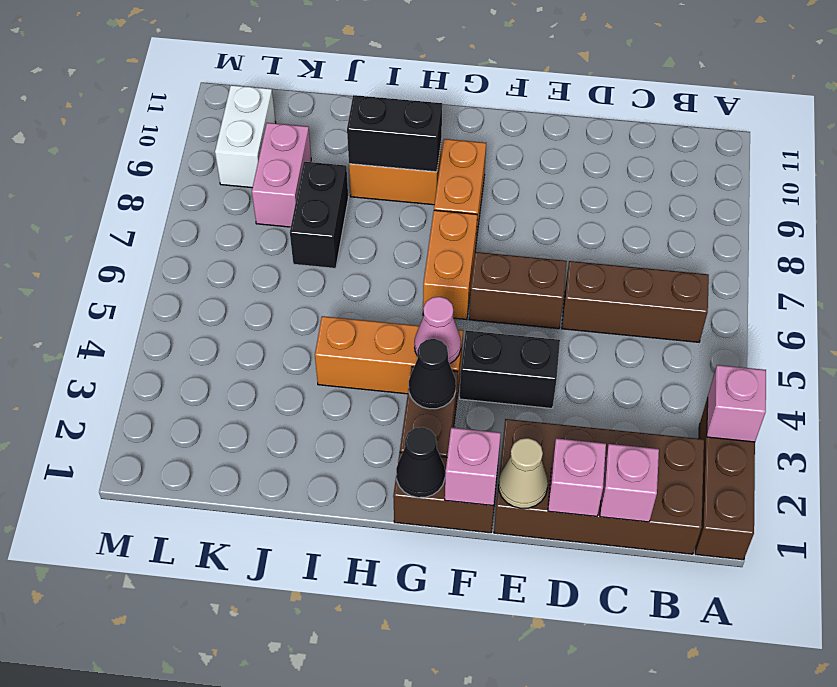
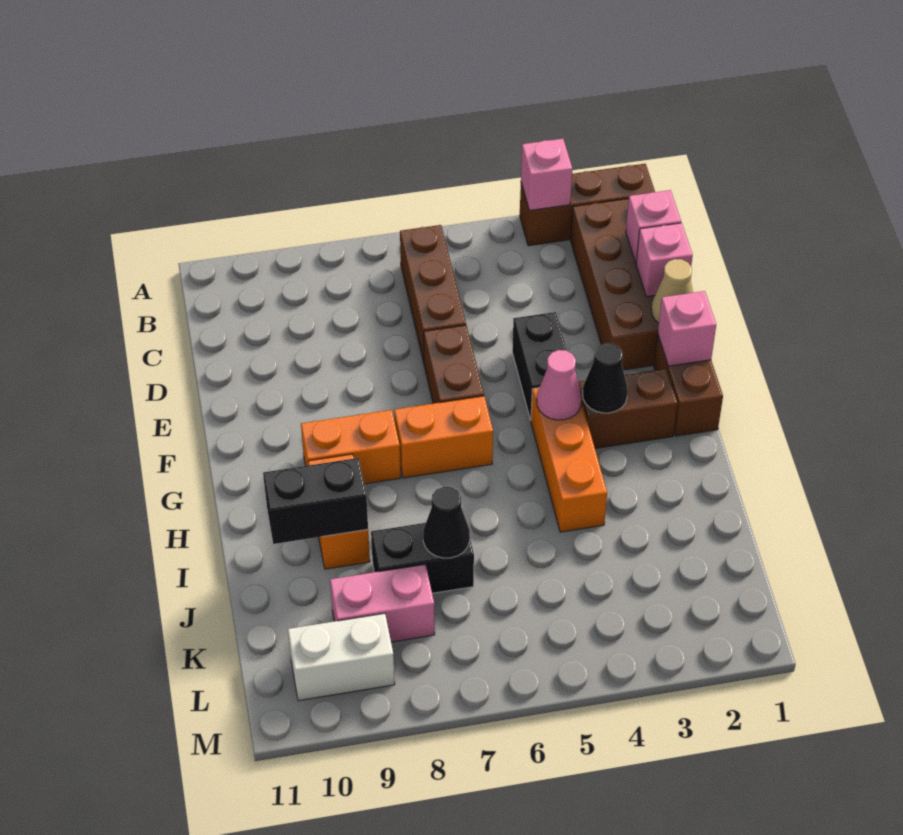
black 1x1 cone [396,427,445,498] -> black 1x1 cone moved to [423,487,470,558]
black 1x2 brick [347,95,442,172] -> black 1x2 brick turned to [263,458,368,544]

